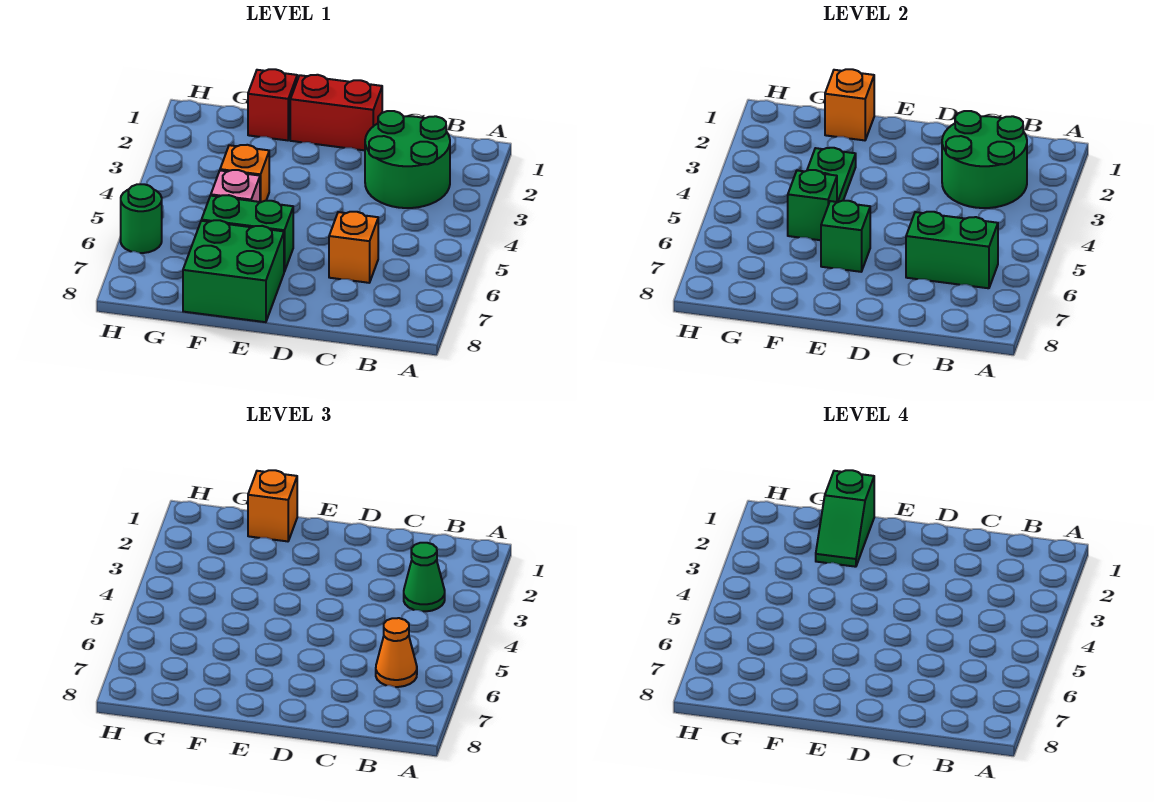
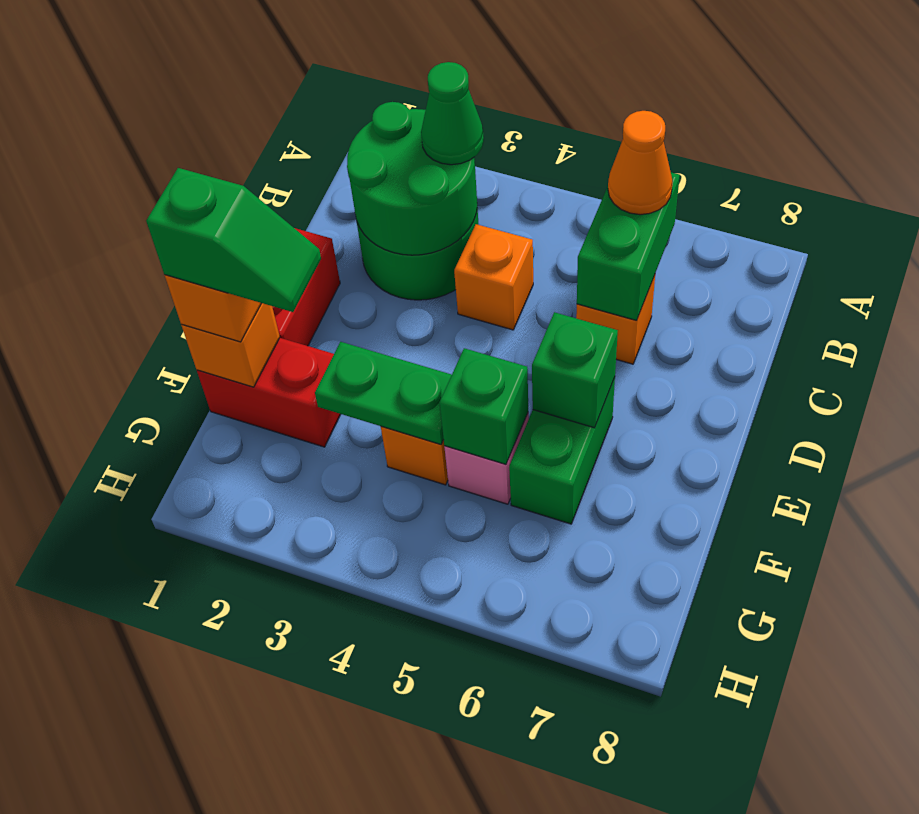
none -> orange 1x1 brick [454,224,533,330]
green 2x2 brick [183,220,284,322] -> none
red 1x1 brick [248,69,297,140] -> red 1x2 brick [197,338,341,447]
green 1x1 round brick [121,184,162,253] -> none

